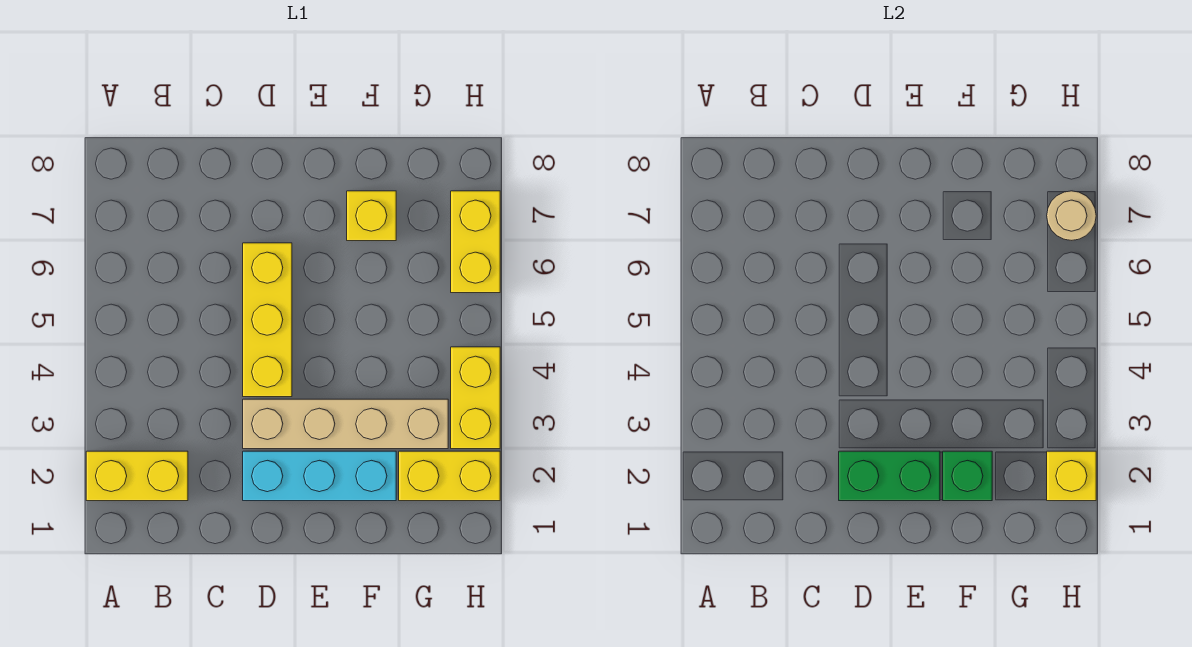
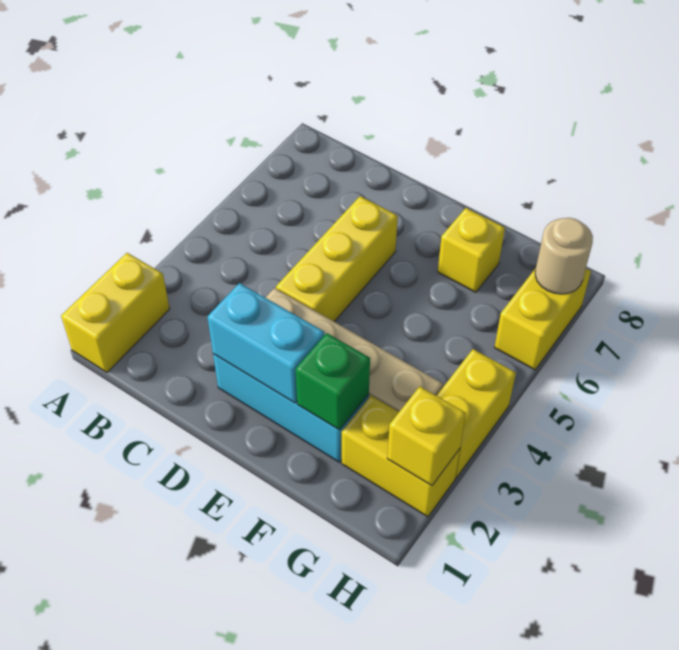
yellow 1x2 brick [86,451,188,501] -> yellow 1x2 brick turned to [61,253,170,372]
green 1x2 brick [839,451,940,501] -> cyan 1x2 brick [208,283,325,403]

